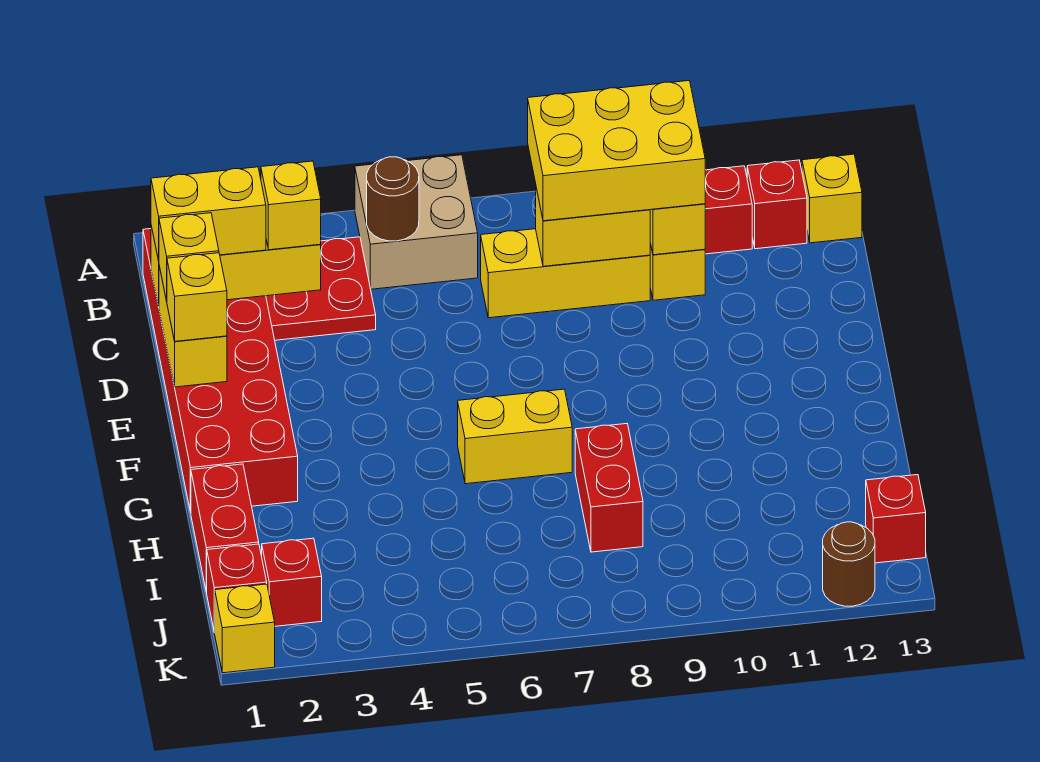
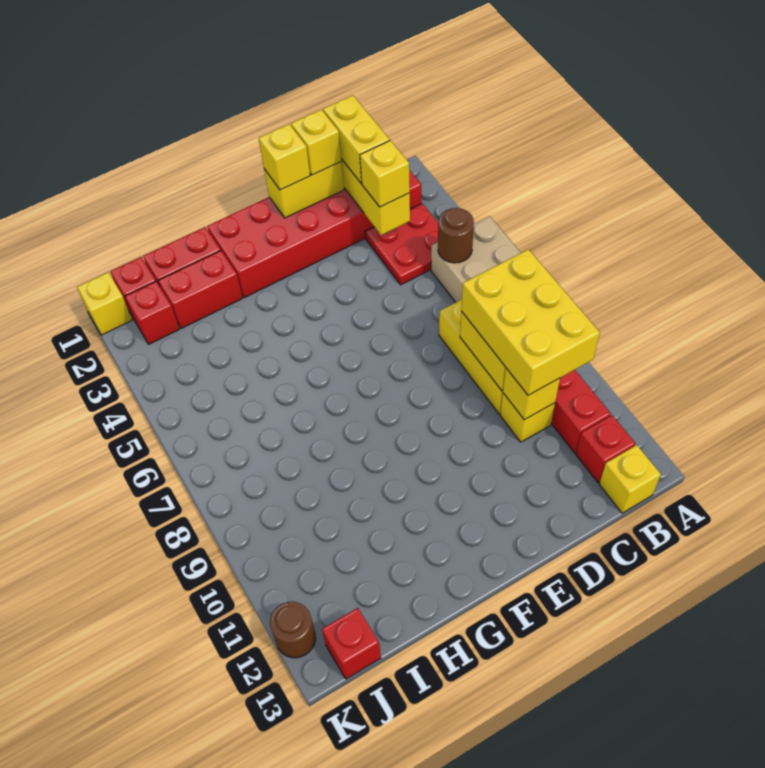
yellow 1x2 brick [458,389,572,484] -> none
red 1x2 brick [575,424,643,552] -> red 1x2 brick moved to [158,251,242,329]

